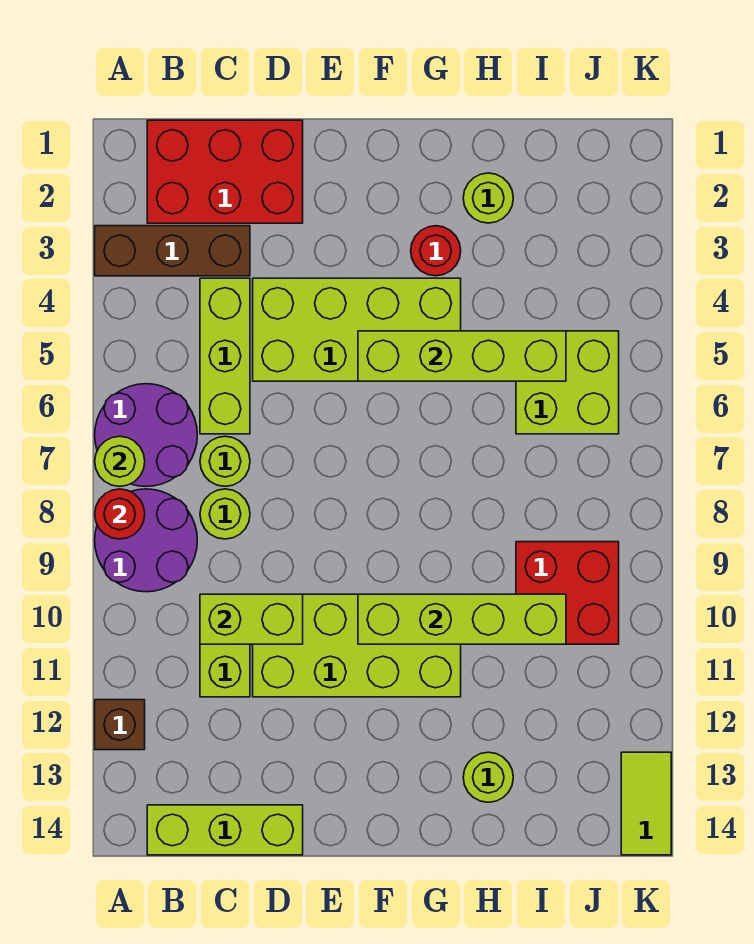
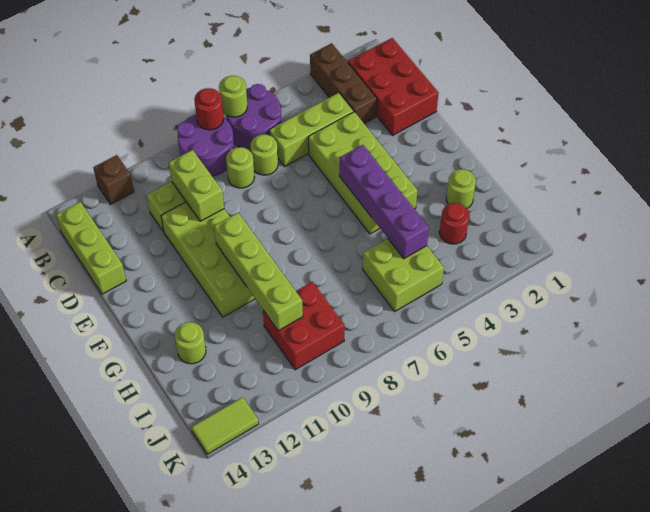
lime 1x4 brick [358,331,566,381] -> purple 1x4 brick [339,145,429,258]
red 1x1 round brick [411,226,461,276] -> red 1x1 round brick moved to [439,203,469,244]

